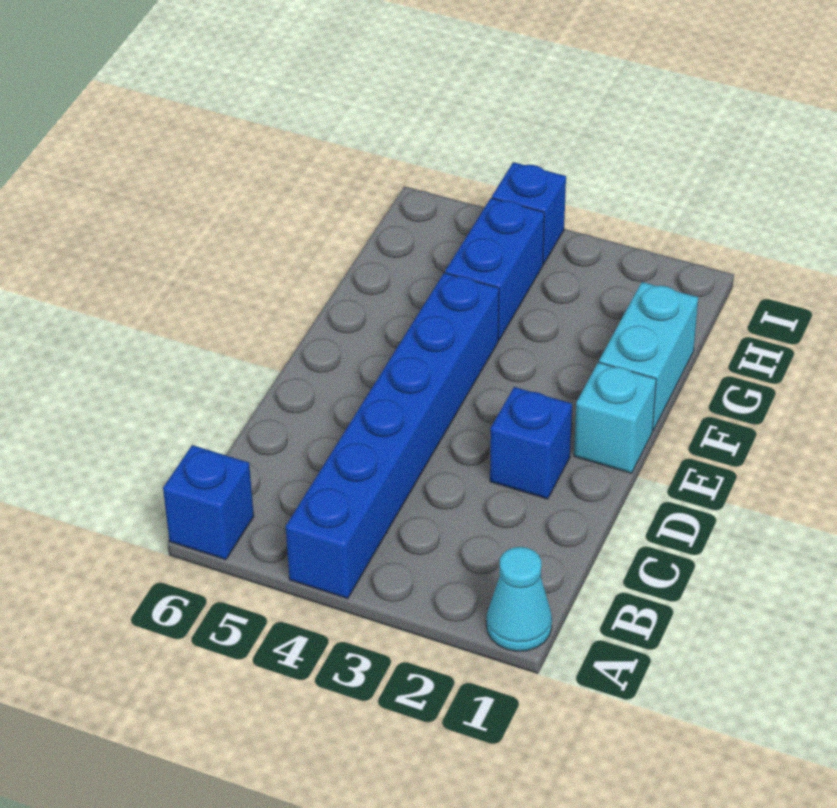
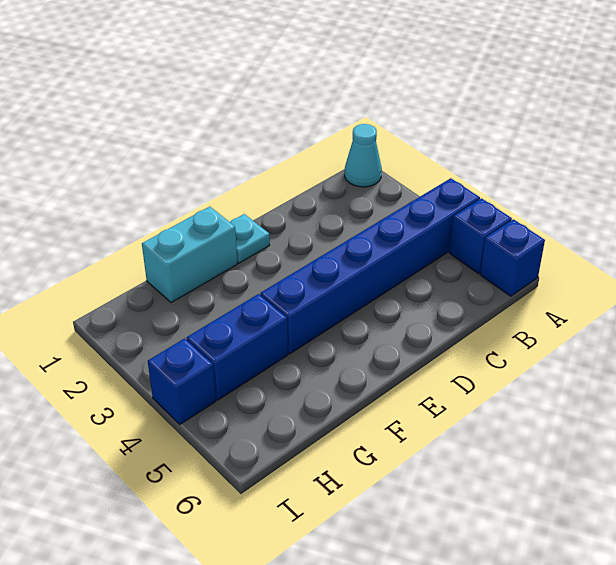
blue 1x1 brick [490,387,572,499] -> blue 1x1 brick moved to [449,198,512,274]
cyan 1x1 brick [574,362,656,473] -> cyan 1x1 plate [230,214,270,263]

